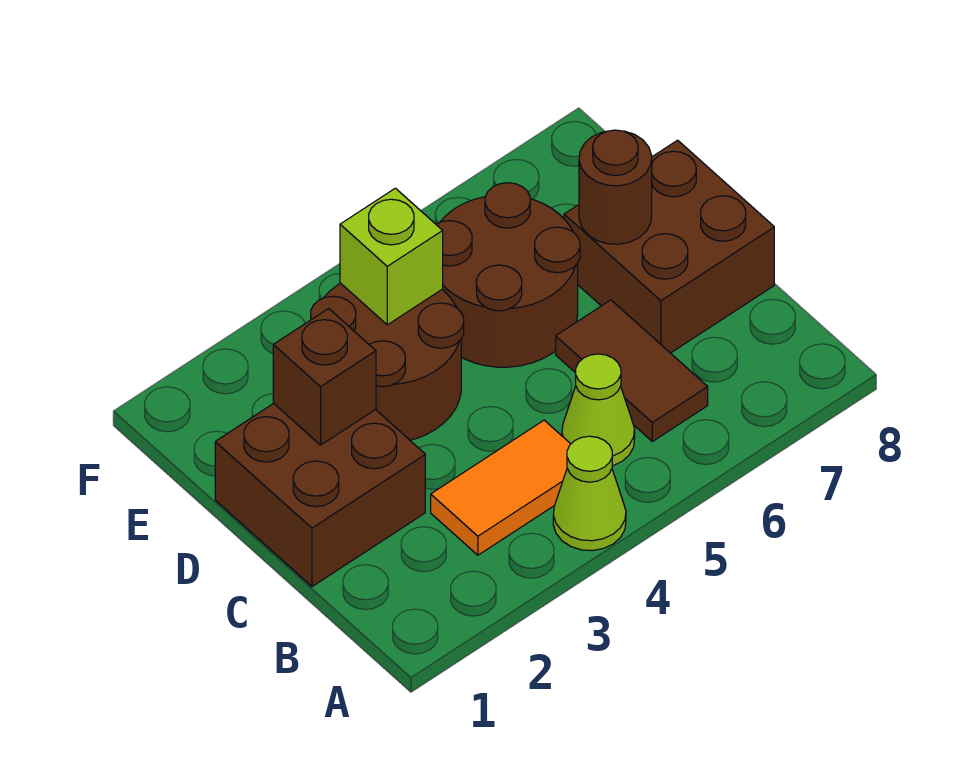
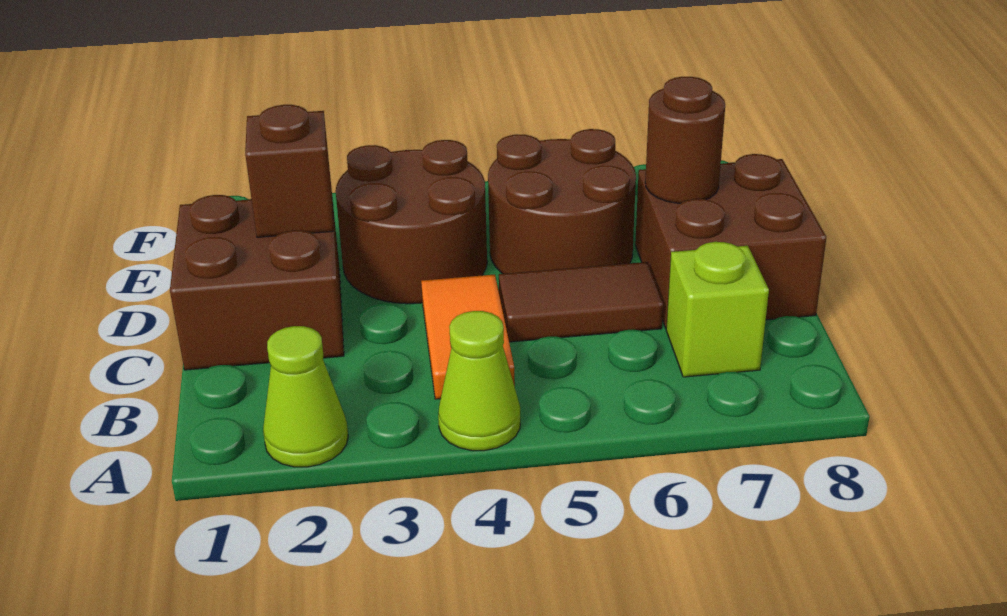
orange 1x2 tile [431,420,570,555] -> orange 1x2 tile turned to [421,274,515,399]
lime 1x1 cone [562,354,635,466] -> lime 1x1 cone moved to [263,326,348,467]
brown 1x2 tile [556,300,708,441] -> brown 1x2 tile turned to [499,262,663,342]
lime 1x1 brick [340,188,443,325] -> lime 1x1 brick moved to [666,242,769,377]

